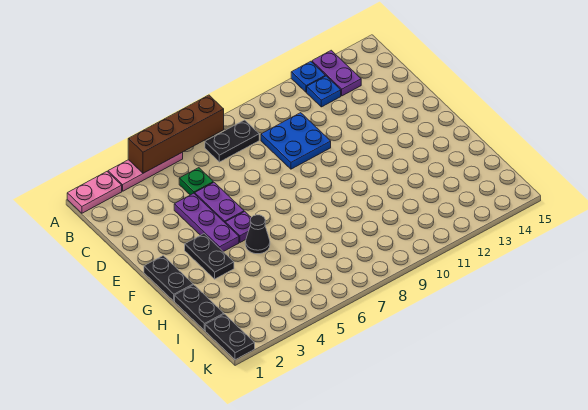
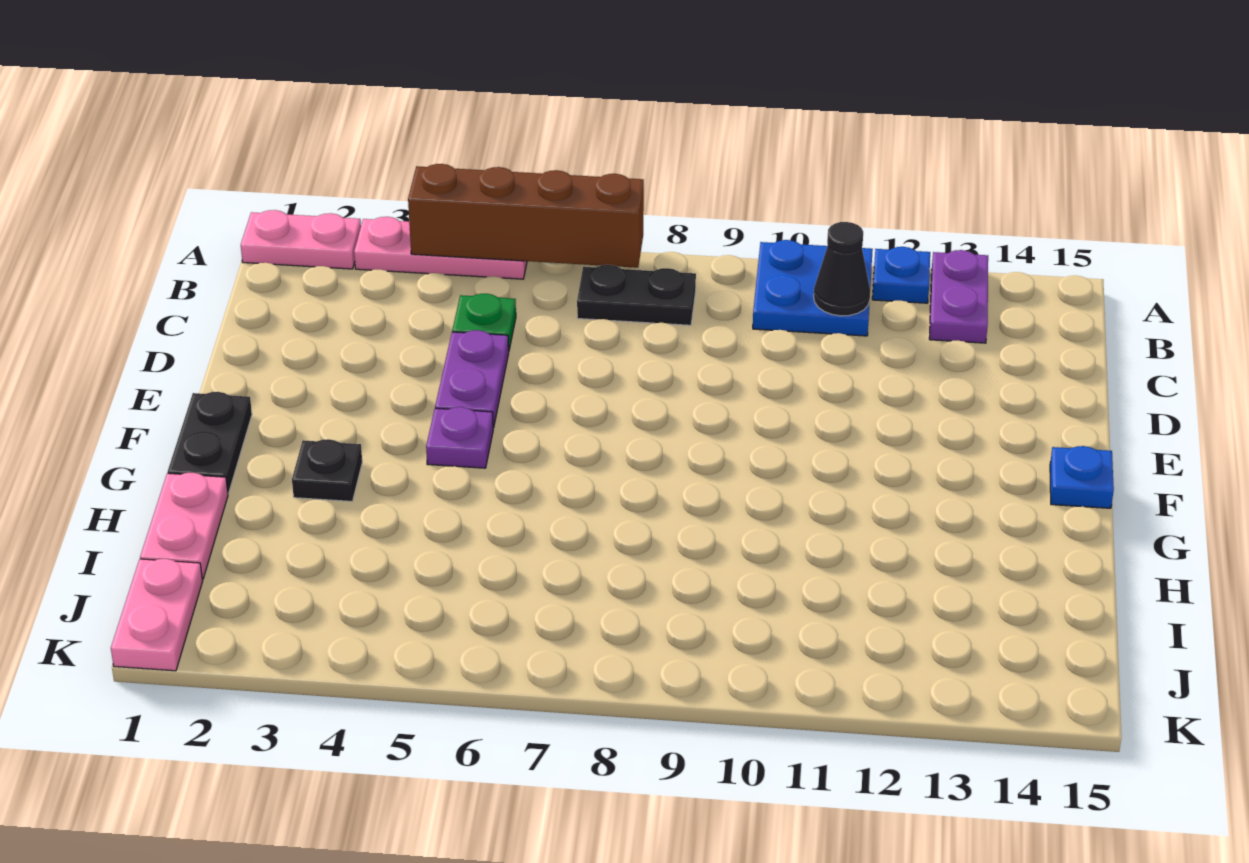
blue 1x1 plate [307,76,341,107] -> blue 1x1 plate moved to [1050,446,1114,508]
blue 2x2 plate [261,113,331,169] -> blue 2x2 plate moved to [753,240,873,336]
purple 1x3 plate [174,193,239,252] -> none
black 1x2 plate [185,234,234,279] -> black 1x1 plate [292,439,362,501]
black 1x1 cone [246,215,270,254] -> black 1x1 cone moved to [814,222,870,316]
black 1x2 plate [175,285,224,330] -> pink 1x2 plate [140,473,228,579]
black 1x2 plate [205,314,255,360] -> pink 1x2 plate [111,559,203,671]

